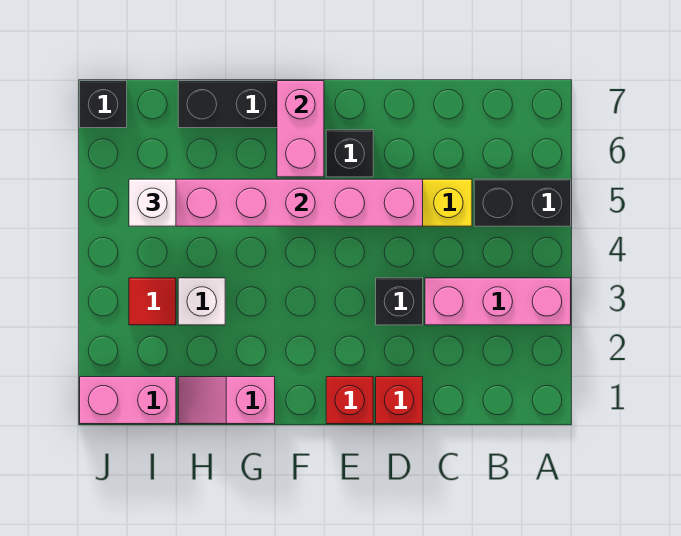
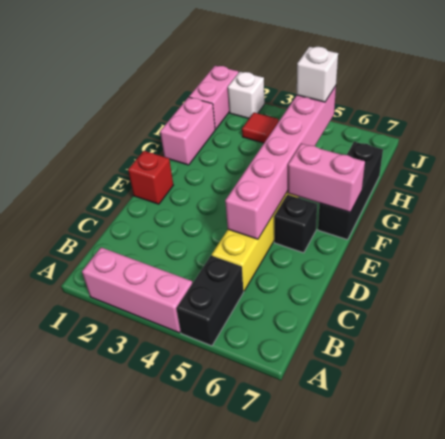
pink 1x3 brick [425,278,571,325] -> pink 1x3 brick turned to [82,247,192,333]
red 1x1 brick [376,377,423,424] -> none
black 1x1 brick [376,278,423,325] -> none
pink 1x2 slope [178,377,275,424] -> pink 1x2 brick [160,97,215,165]
white 1x1 brick [178,278,225,325] -> white 1x1 brick moved to [228,72,264,118]
black 1x1 brick [80,81,127,128] -> none

